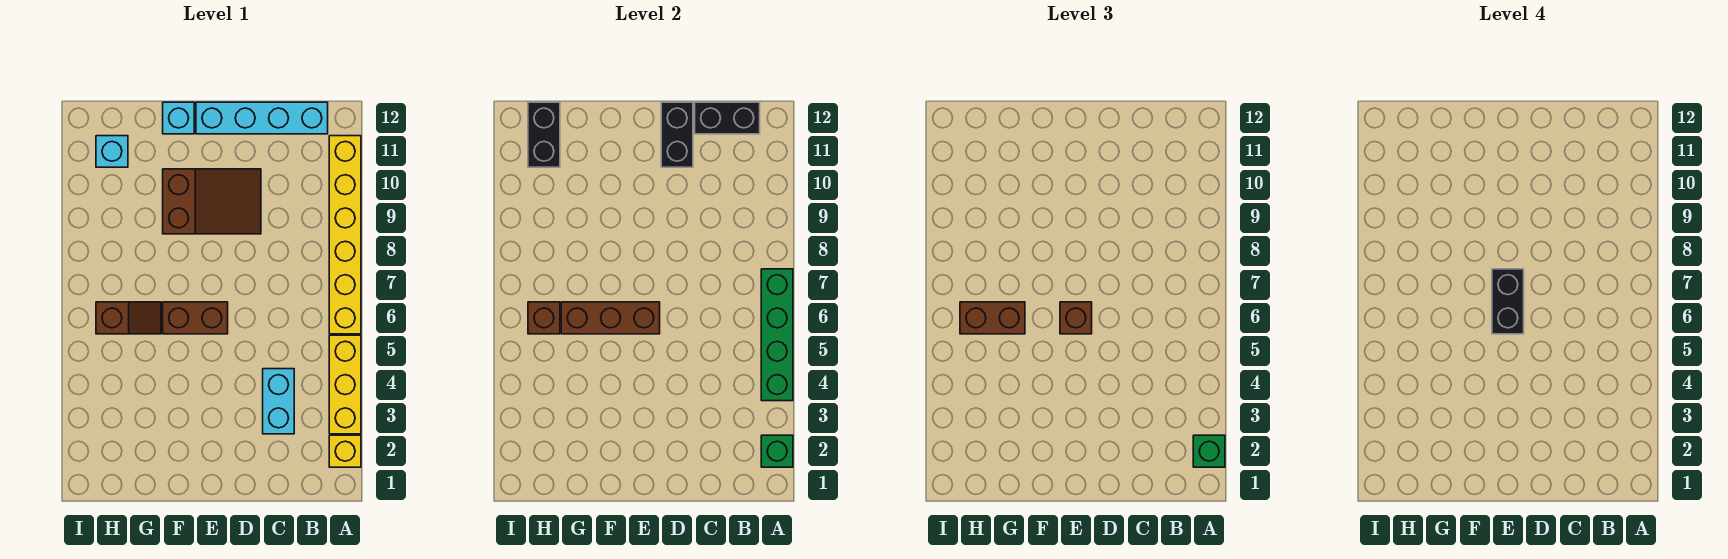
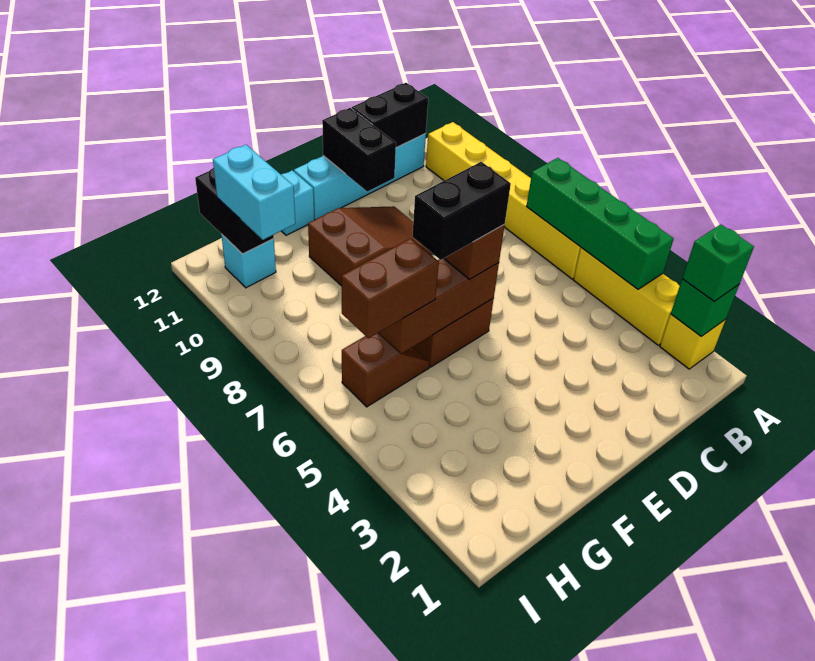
cyan 1x2 brick [263,369,294,434] -> cyan 1x2 brick moved to [213,145,295,240]
black 1x2 brick [1492,269,1524,334] -> black 1x2 brick turned to [412,162,511,260]
brown 1x1 brick [528,302,560,334] -> none

